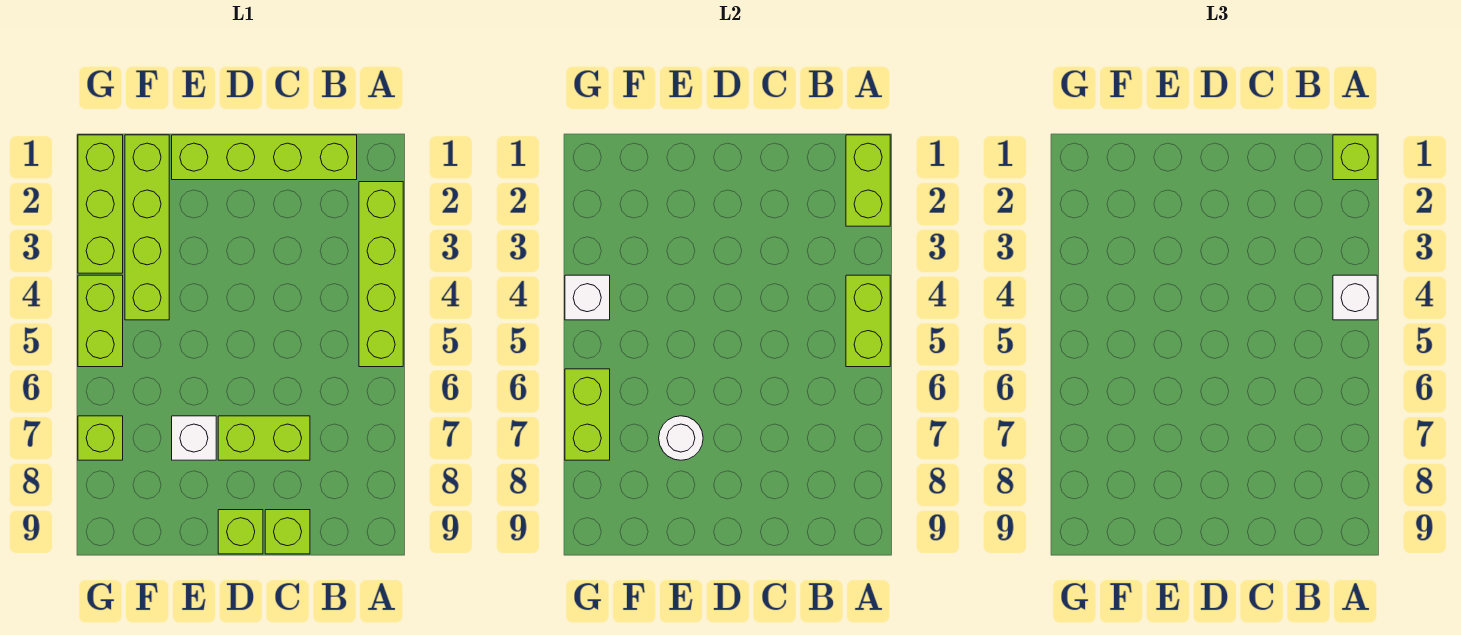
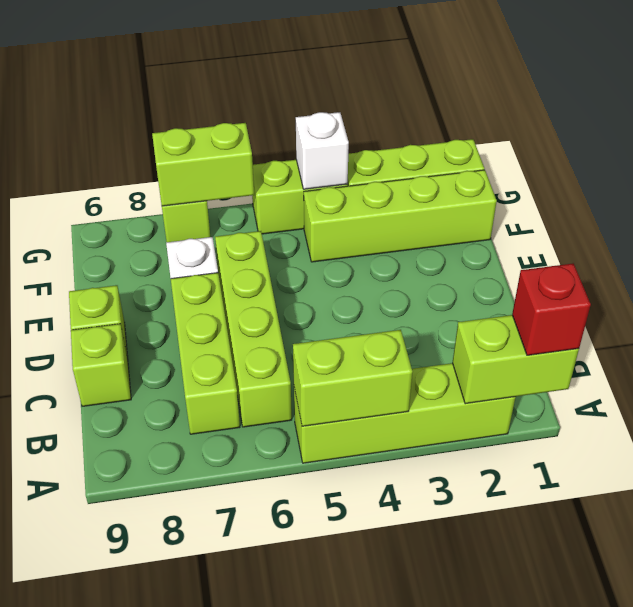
lime 1x1 brick [1333,135,1377,180] -> red 1x1 brick [512,263,591,355]
white 1x1 brick [1333,275,1377,320] -> none
lime 1x4 brick [172,135,357,180] -> lime 1x4 brick moved to [215,231,292,427]
lime 1x2 brick [218,416,310,460] -> lime 1x3 brick [171,273,240,434]
white 1x1 round brick [659,416,703,460] -> none

